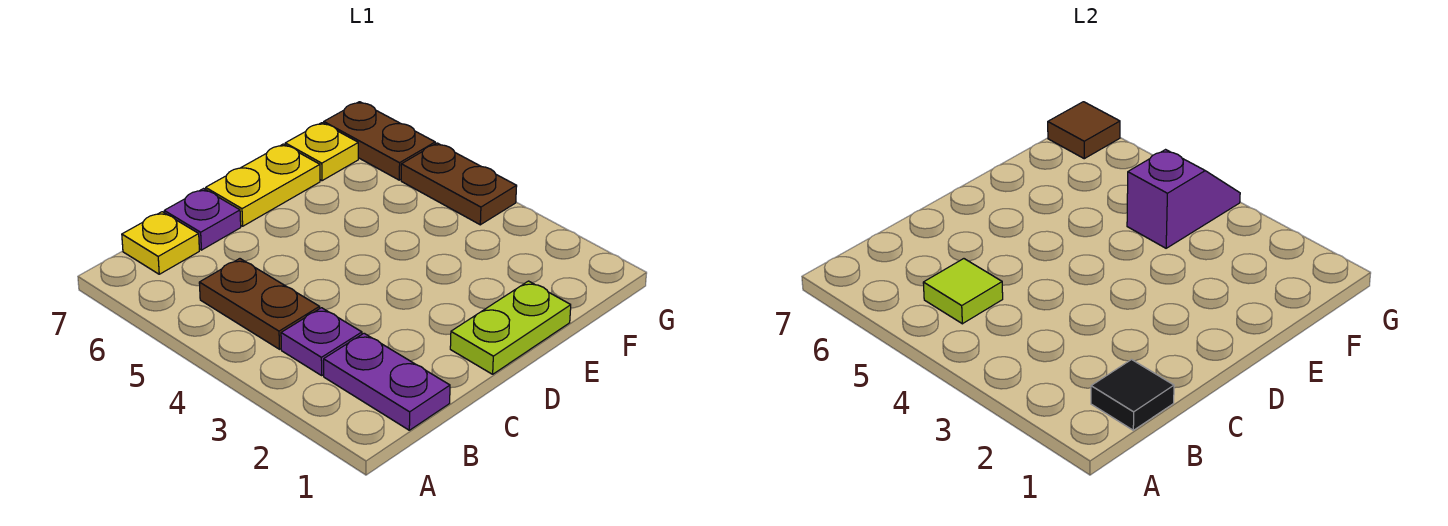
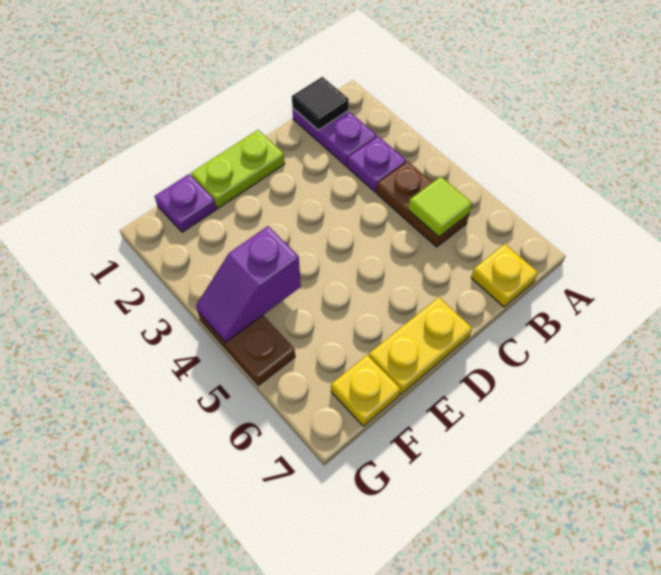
purple 1x1 plate [164,189,241,250] -> purple 1x1 plate moved to [155,174,216,232]
brown 1x2 plate [324,102,435,180] -> none
brown 1x1 tile [1048,102,1120,159] -> none

